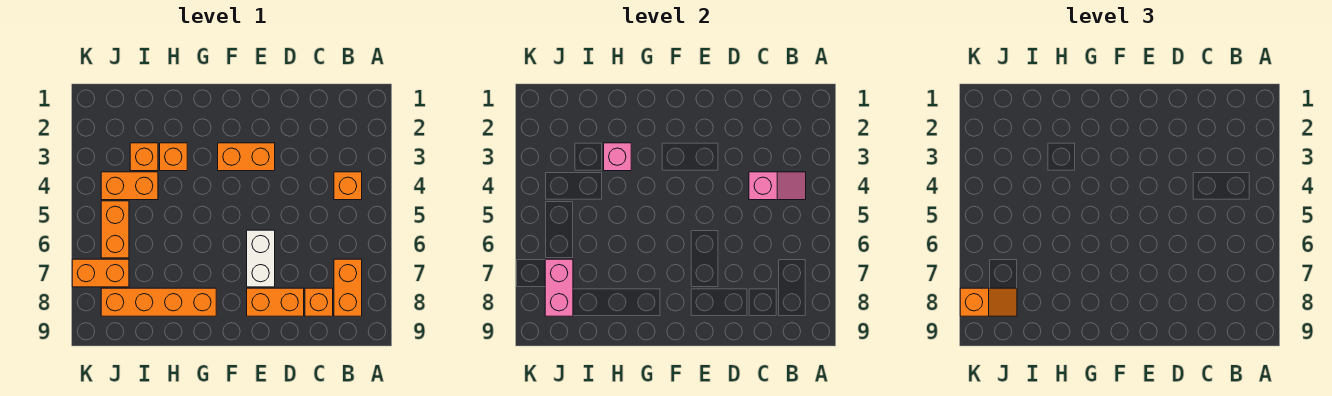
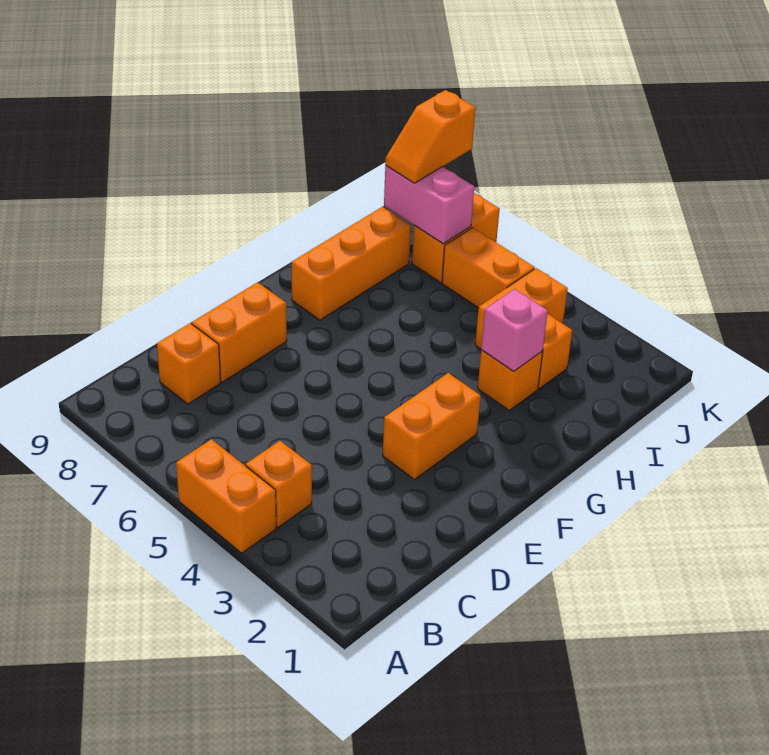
pink 1x2 slope [749,172,806,200] -> none
orange 1x2 brick [334,259,362,316] -> orange 1x2 brick moved to [176,439,276,553]
white 1x2 brick [247,230,275,287] -> none
orange 1x4 brick [101,288,216,316] -> orange 1x3 brick [292,207,411,320]

